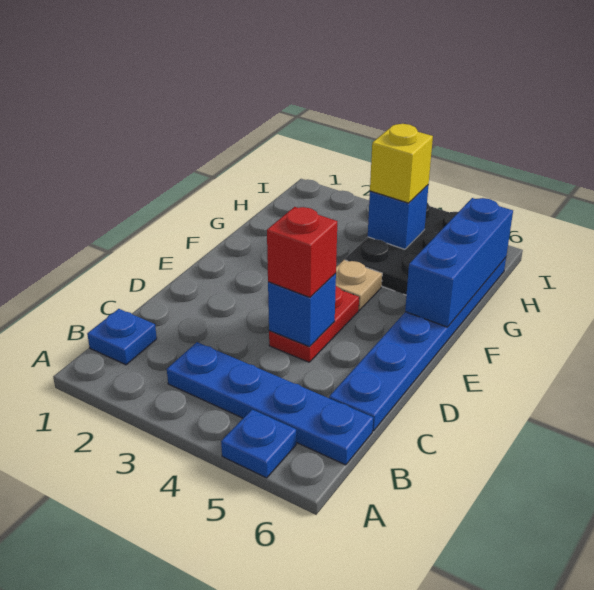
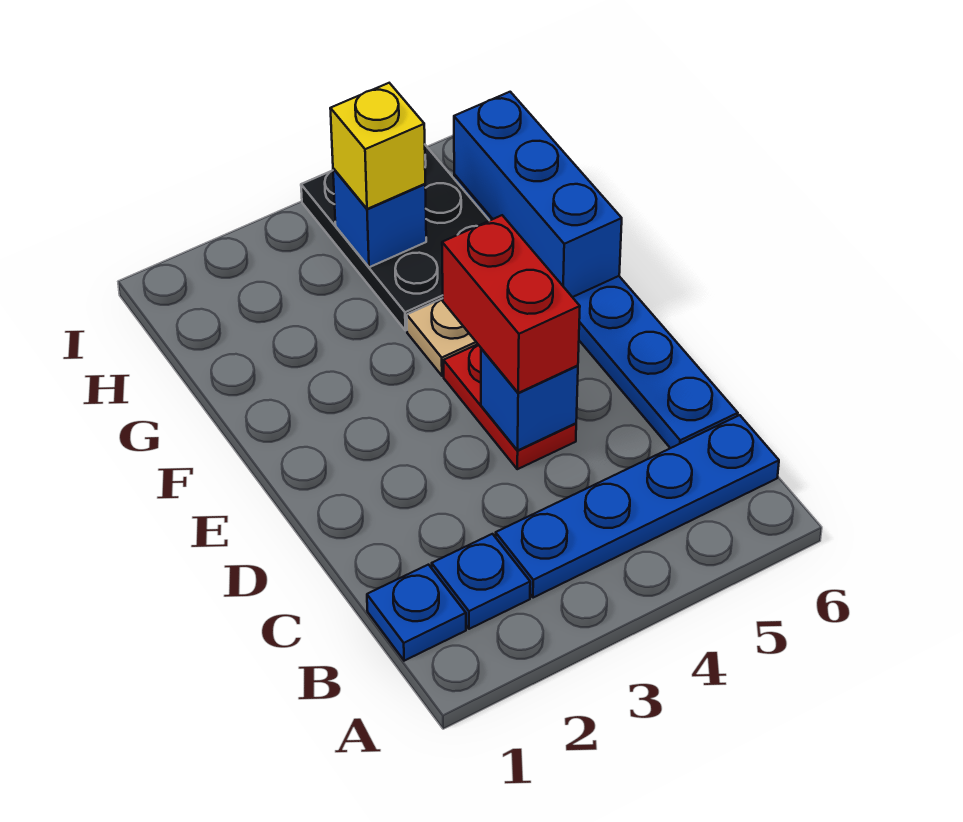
blue 1x1 plate [221,410,296,478] -> blue 1x1 plate moved to [432,534,530,629]
red 1x1 brick [267,207,337,297] -> red 1x2 brick [442,215,580,393]

